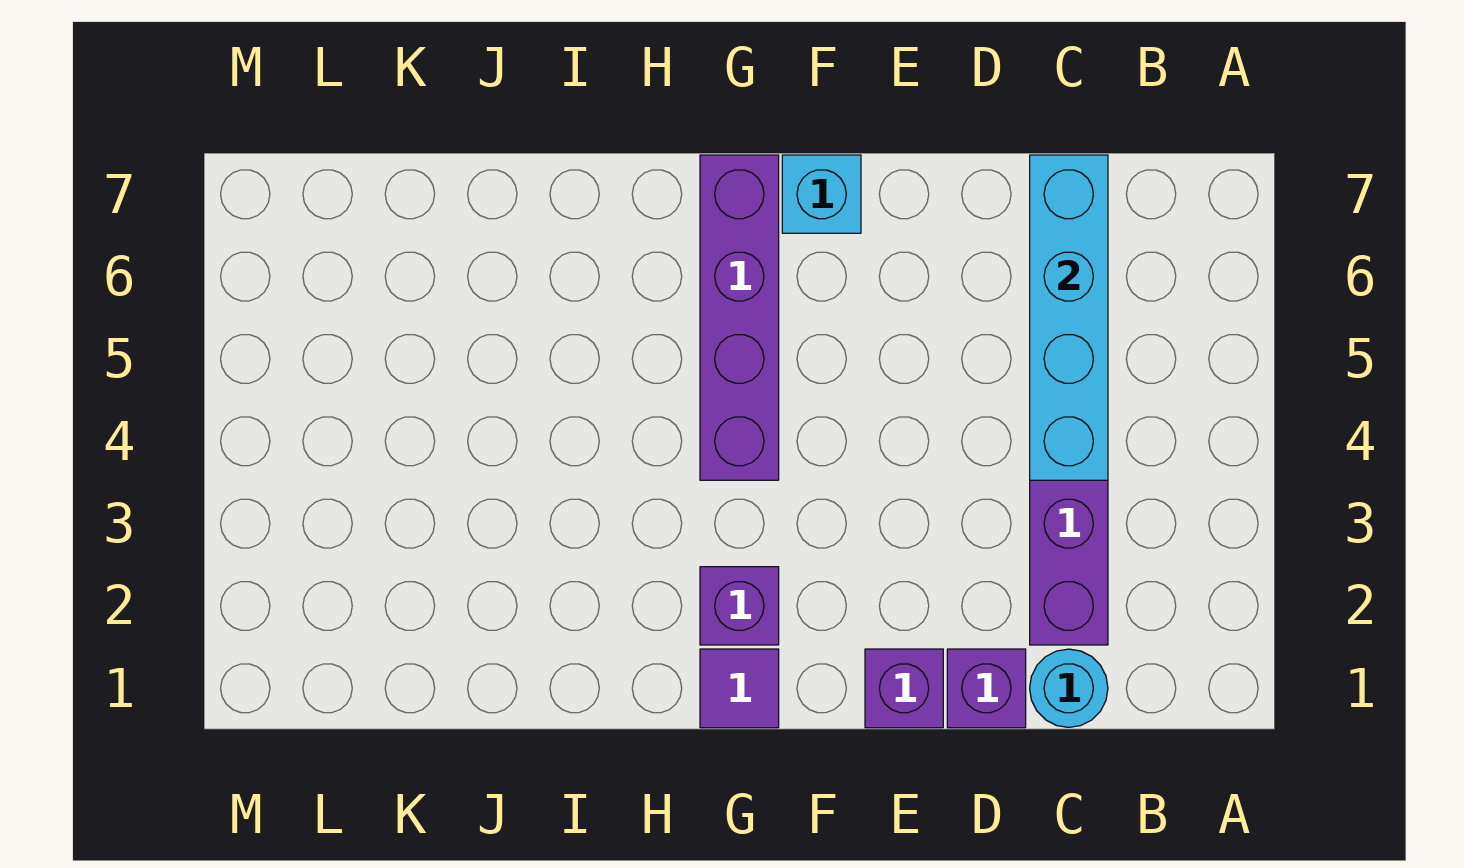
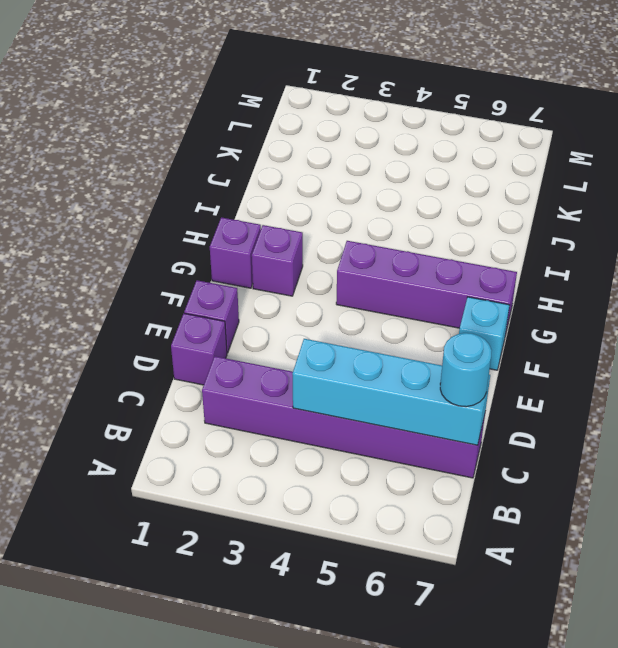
cyan 1x1 round brick [1030,649,1108,727] -> cyan 1x1 round brick moved to [440,333,492,407]
purple 1x1 tile [700,649,779,728] -> purple 1x1 brick [210,217,261,288]

